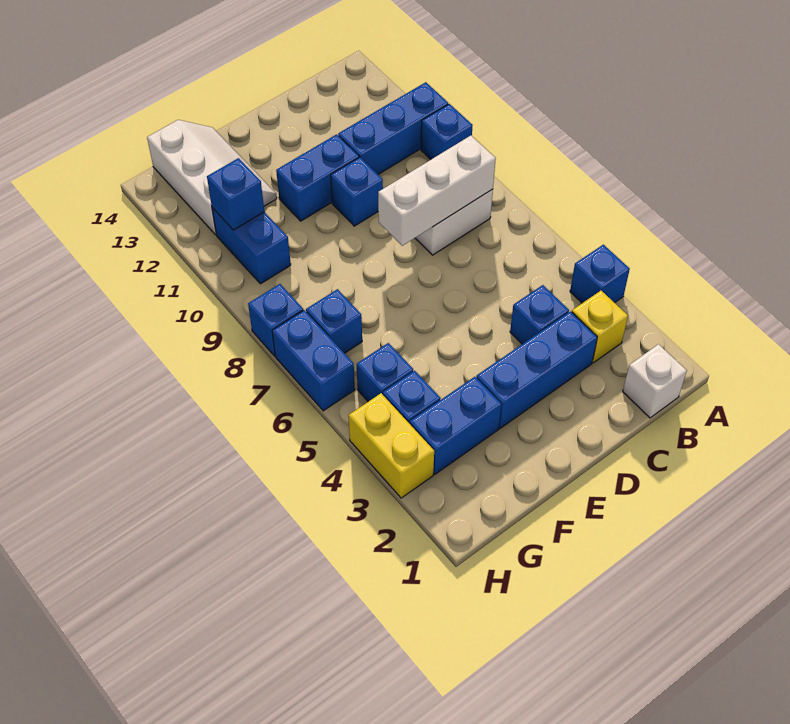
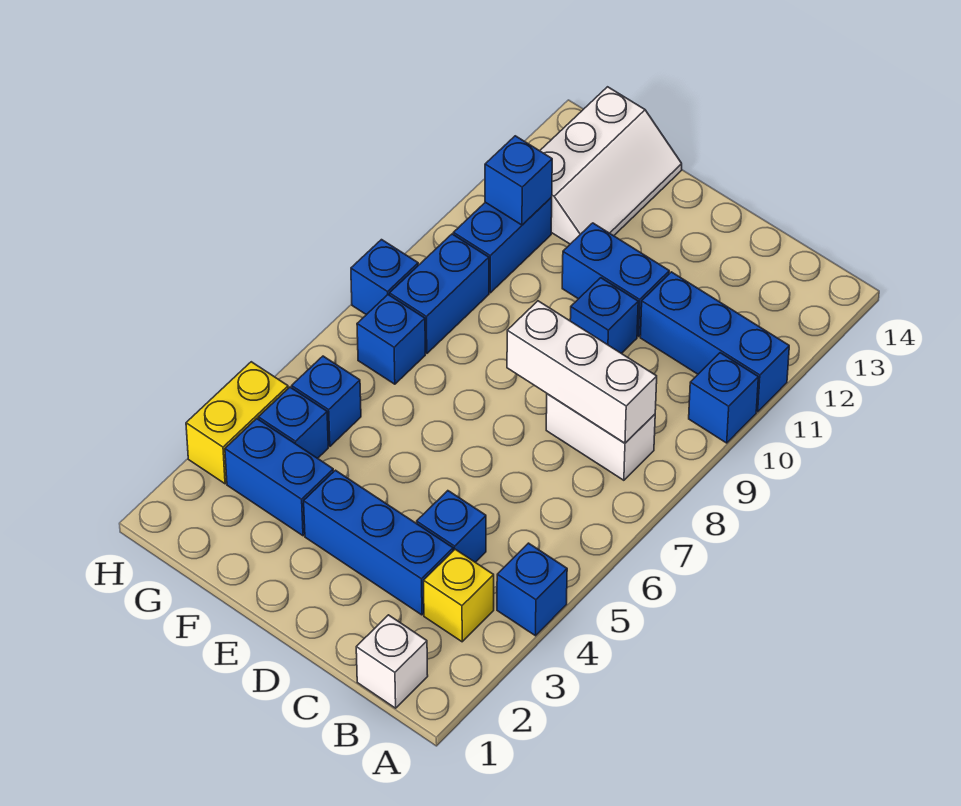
blue 1x2 brick [272,310,355,411] -> blue 1x2 brick moved to [390,234,489,353]

